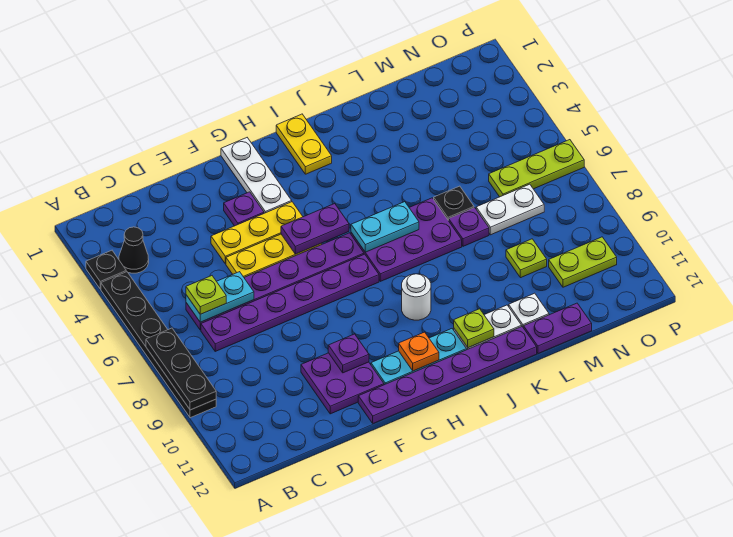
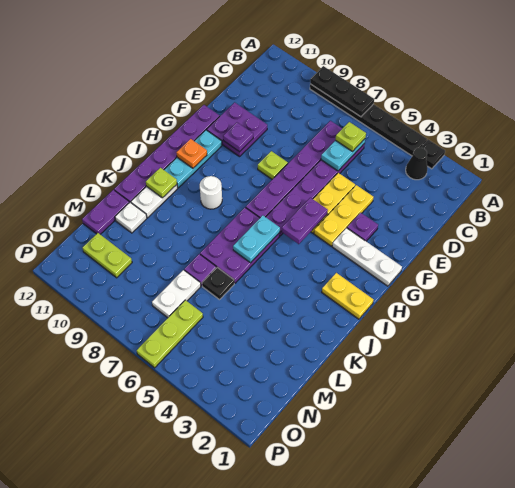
lime 1x1 plate [506,239,547,278] -> lime 1x1 plate moved to [258,151,288,179]
lime 1x2 plate [549,237,617,287] -> lime 1x2 plate turned to [82,233,132,278]

